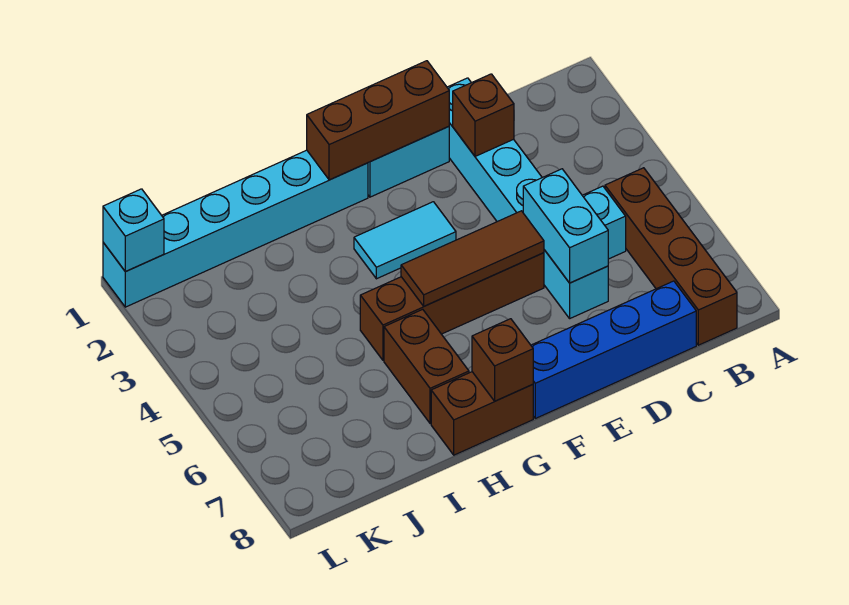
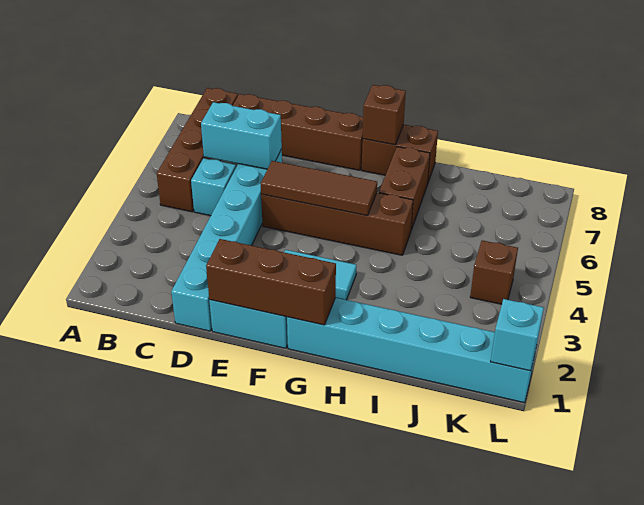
blue 1x4 brick [531,281,696,418] -> brown 1x4 brick [233,94,363,170]
brown 1x1 brick [453,74,514,156] -> brown 1x1 brick moved to [470,240,518,304]
cyan 1x2 brick [523,169,608,283] -> cyan 1x2 brick turned to [201,102,282,169]

